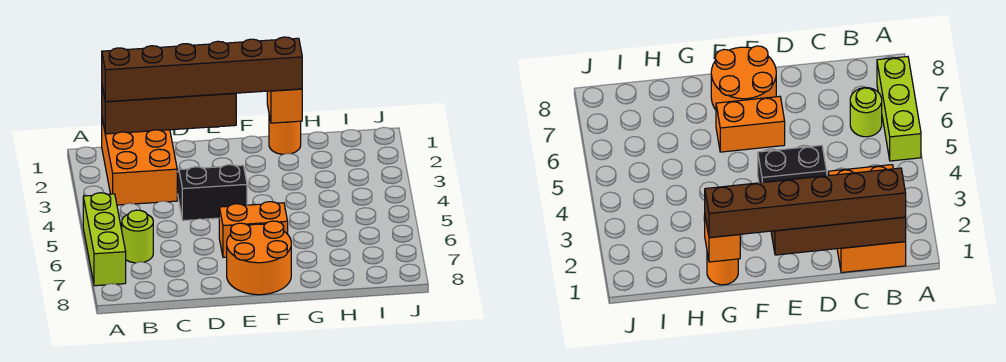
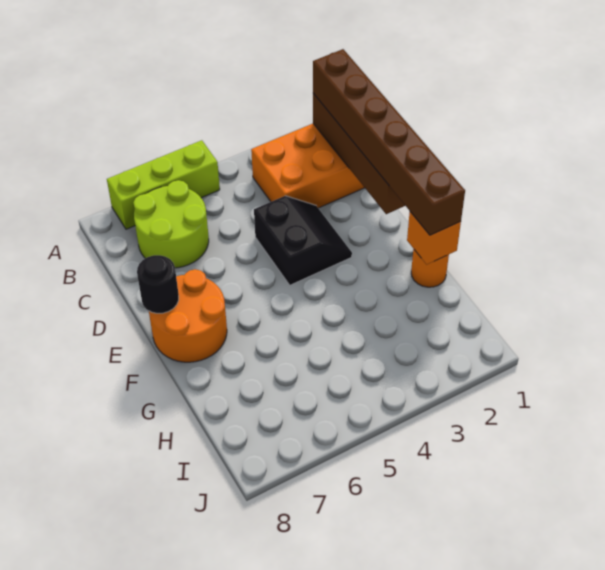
lime 1x1 round brick [122,210,153,263] -> lime 2x2 round brick [133,180,209,268]
orange 1x2 brick [219,202,288,257] -> none
none -> black 1x1 round brick [137,255,179,313]

